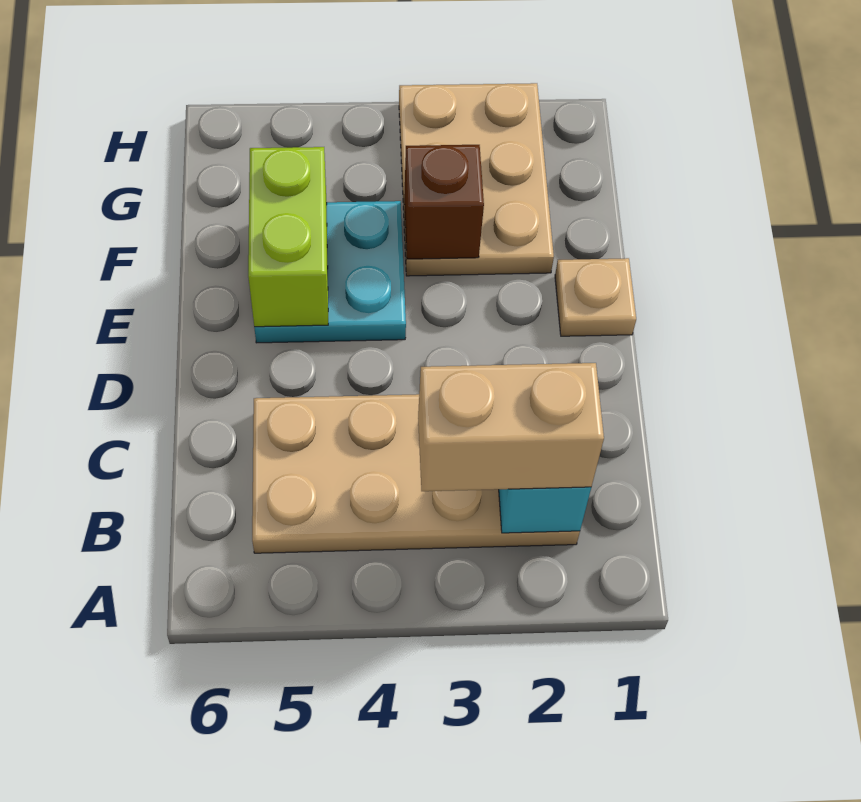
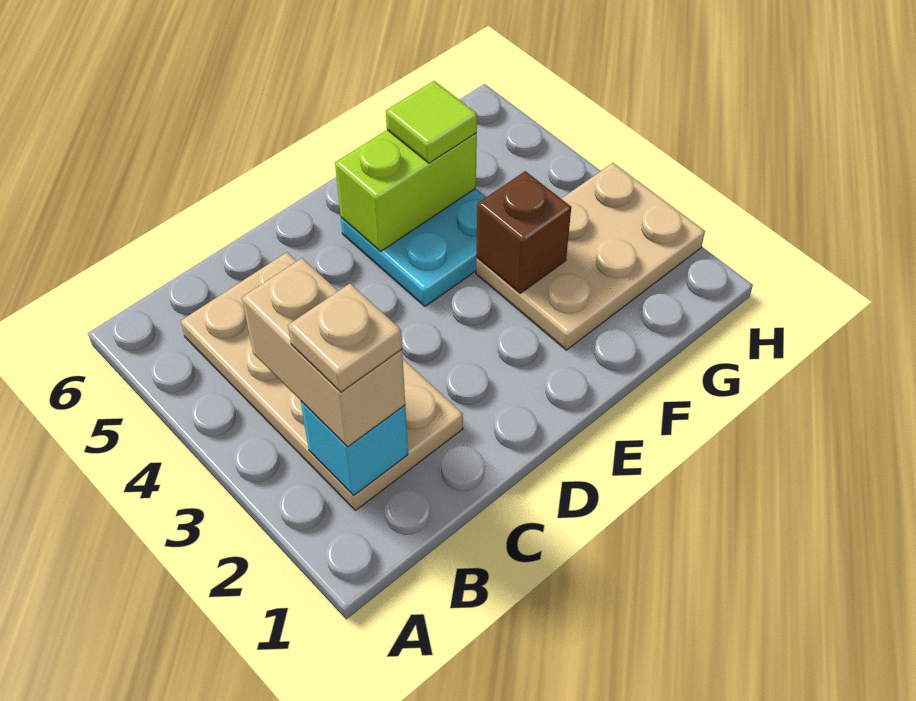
tan 1x1 plate [555,258,636,336] -> tan 1x1 plate moved to [288,284,402,392]
none -> lime 1x1 tile [386,81,477,163]

